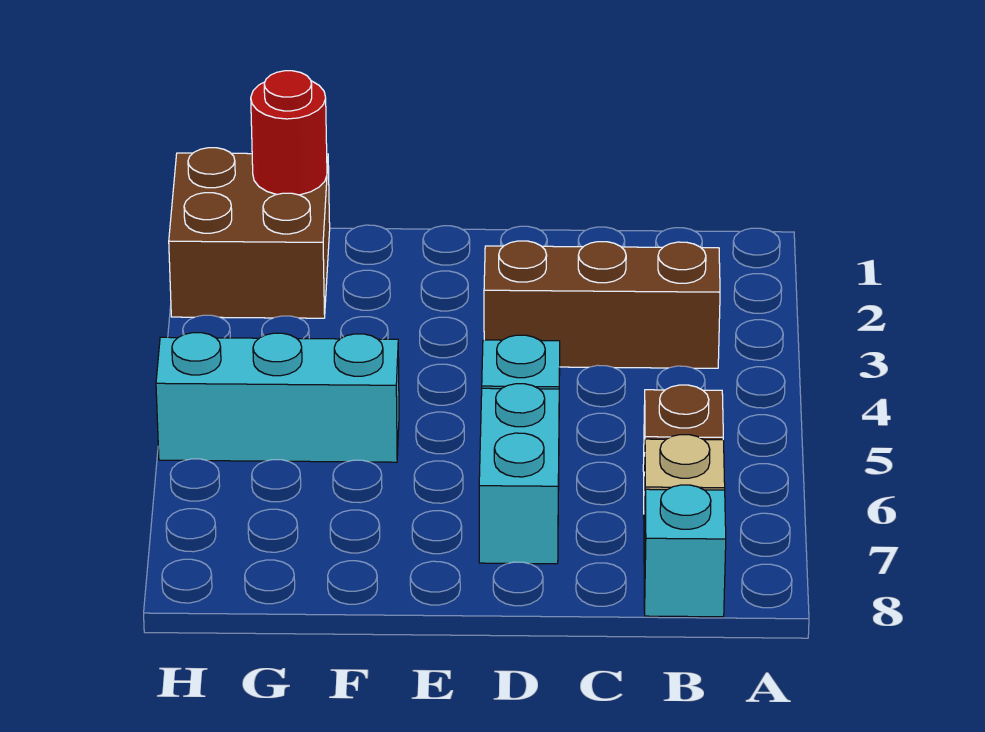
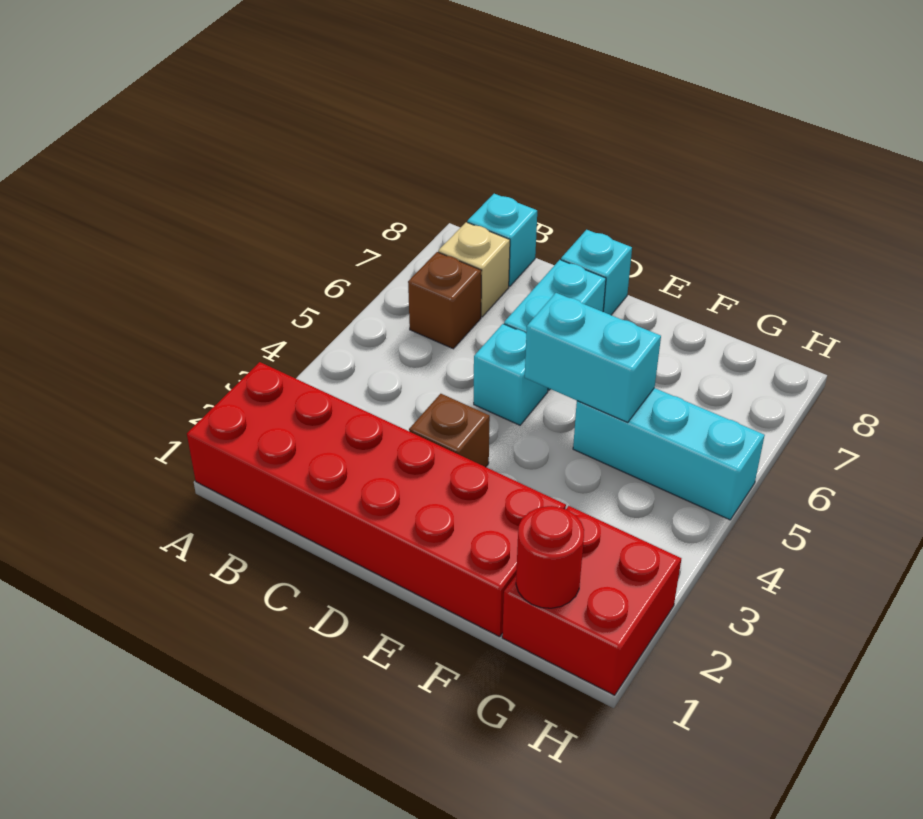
none -> red 2x6 brick [187,362,566,637]
brown 1x3 brick [484,241,720,368] -> brown 1x1 brick [409,394,490,467]
none -> cyan 1x1 brick [561,230,632,315]
none -> cyan 1x2 brick [525,293,661,423]
brown 2x2 brick [169,148,330,318] -> red 2x2 brick [502,506,681,695]

